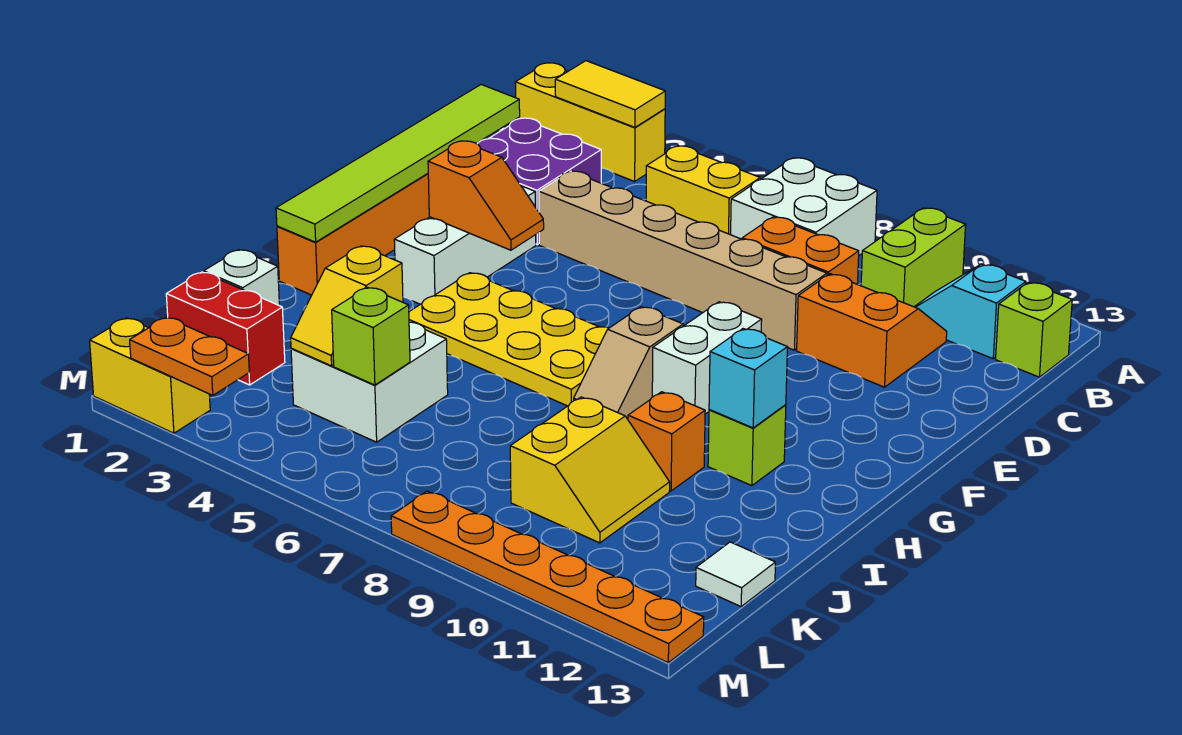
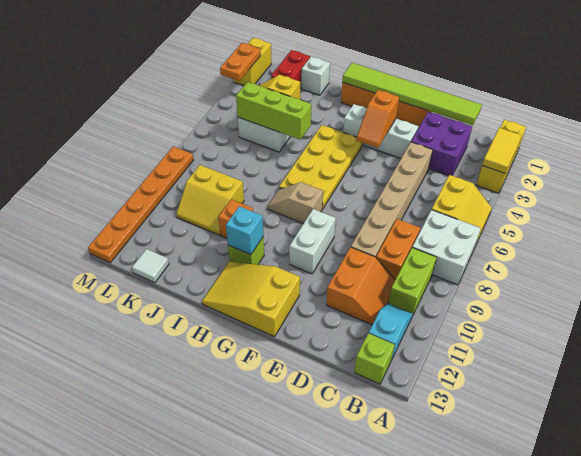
lime 1x2 brick [861,208,966,307] -> lime 1x2 brick turned to [389,248,437,314]
white 1x2 brick [652,302,762,414] -> white 1x2 brick turned to [289,209,336,274]
none -> yellow 2x3 slope [202,262,300,337]
lime 1x1 brick [332,287,410,385] -> lime 1x3 brick [236,82,311,140]

